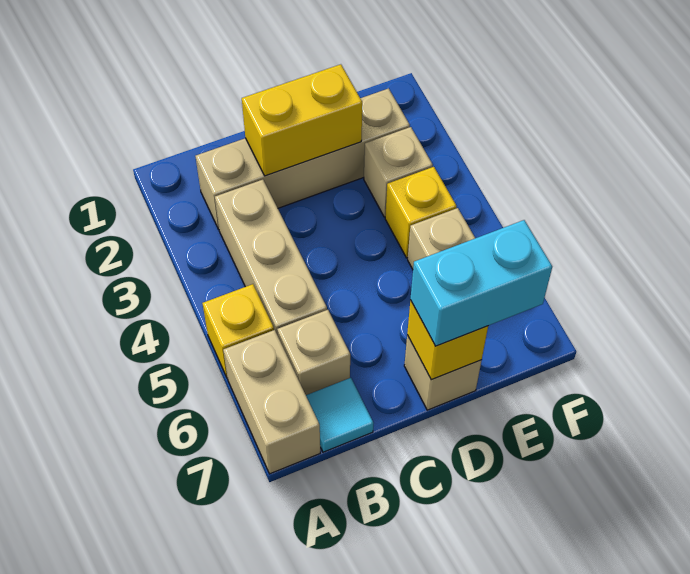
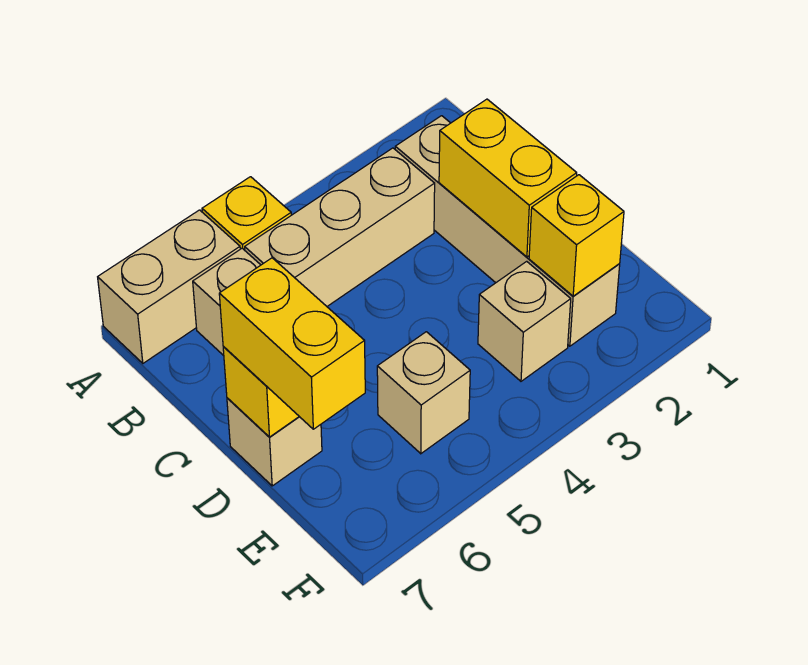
cyan 1x1 tile [306,378,374,452] -> none
cyan 1x2 brick [410,220,552,346] -> yellow 1x2 brick [219,258,365,429]
yellow 1x1 brick [385,167,457,258] -> yellow 1x1 brick moved to [529,175,624,296]

